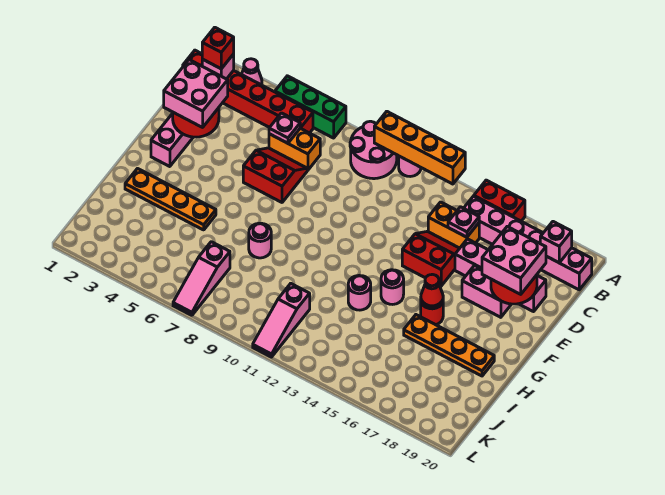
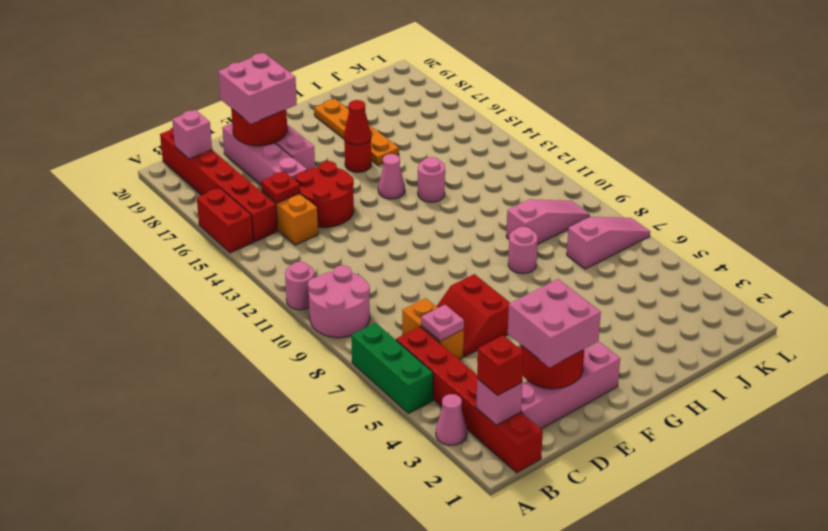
orange 1x4 brick [374,111,465,184] -> none
pink 1x6 brick [464,196,592,290] -> red 1x6 brick [160,127,278,242]
pink 1x1 plate [448,207,479,237] -> red 1x1 plate [261,171,300,203]
red 2x2 slope [402,231,460,286] -> red 2x2 round brick [296,161,354,227]
pink 1x1 round brick [381,270,404,304] -> pink 1x1 cone [378,154,405,199]
orange 1x4 plate [125,169,216,230] -> none
pink 1x3 slope [253,284,310,357] -> pink 1x3 slope moved to [506,199,590,245]

